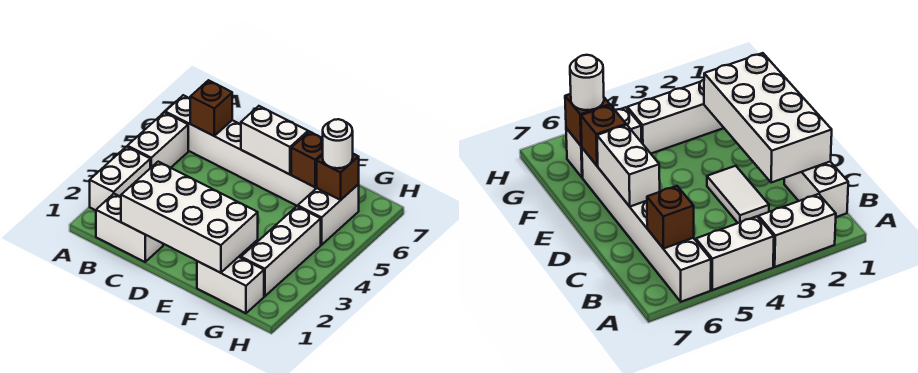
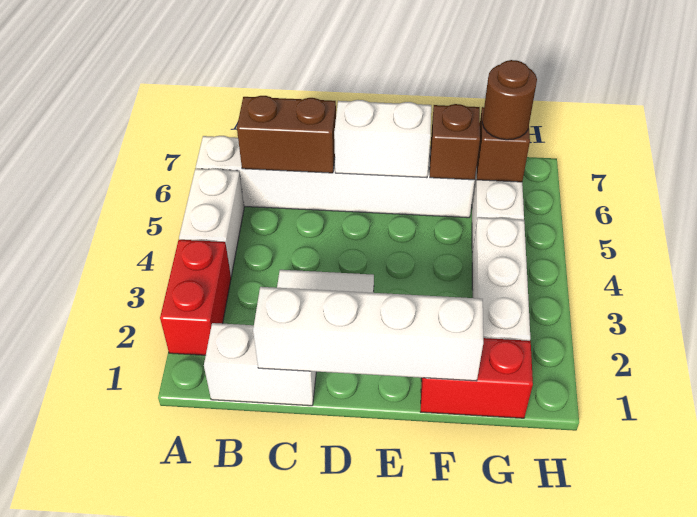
white 1x2 brick [90,147,150,210] -> red 1x2 brick [160,240,231,355]
brown 1x1 brick [190,80,232,136] -> brown 1x2 brick [237,96,336,173]
white 2x4 brick [121,162,258,273] -> white 1x4 brick [253,287,483,381]
white 1x2 brick [197,257,264,313] -> red 1x2 brick [421,338,533,418]
white 1x1 round brick [323,119,353,168] -> brown 1x1 round brick [482,60,537,140]

